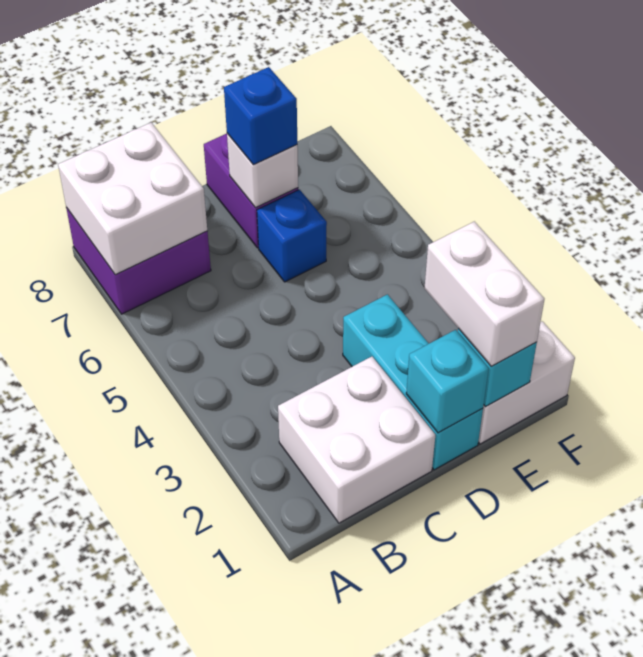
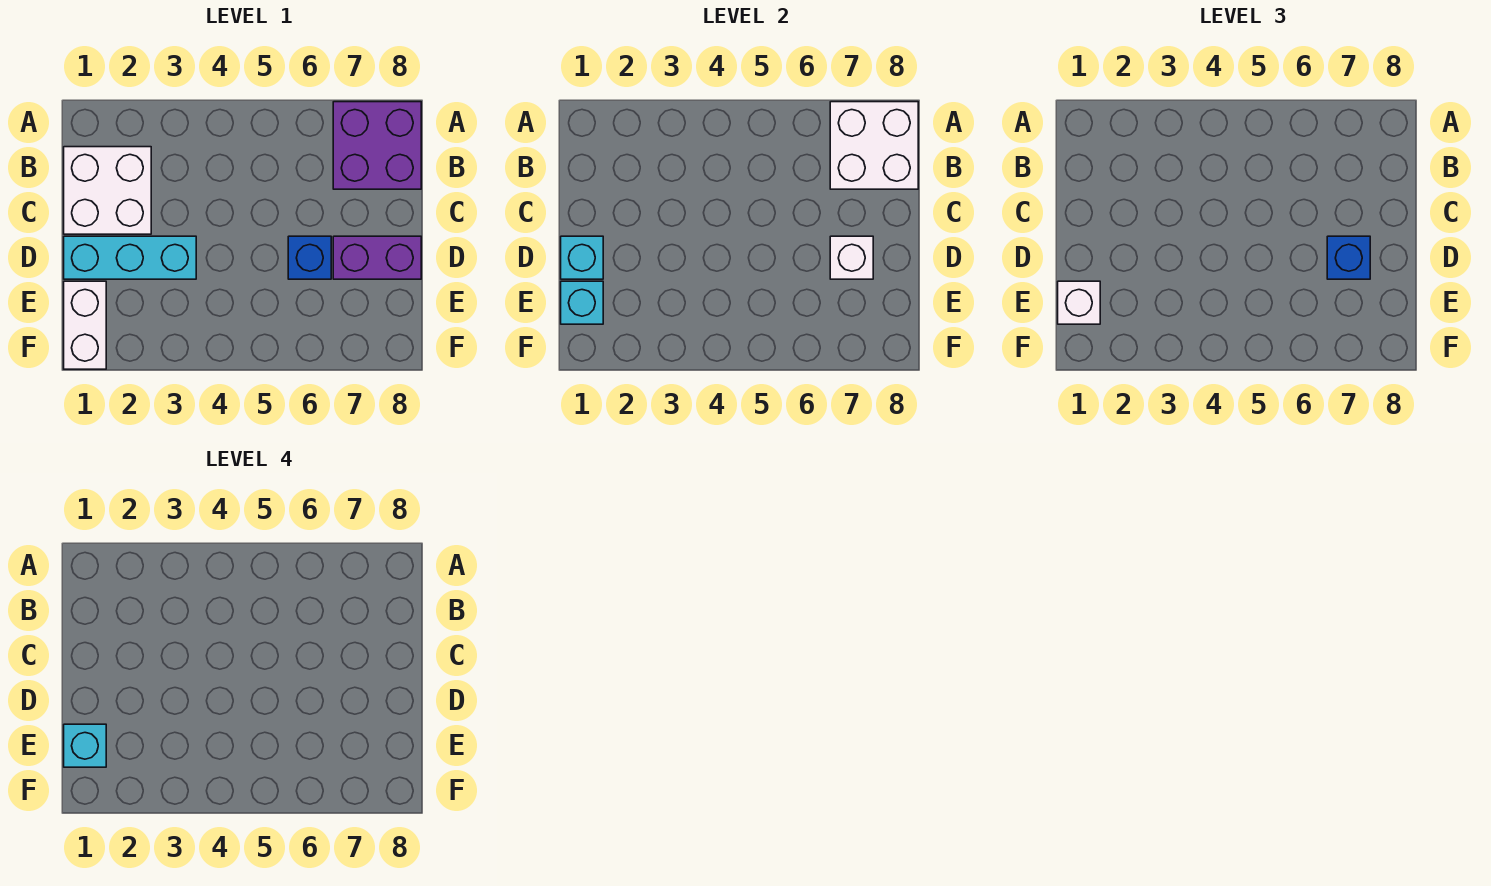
white 1x2 brick [424,221,544,366] -> white 1x1 brick [1058,281,1100,324]
none -> cyan 1x1 brick [64,724,106,767]

